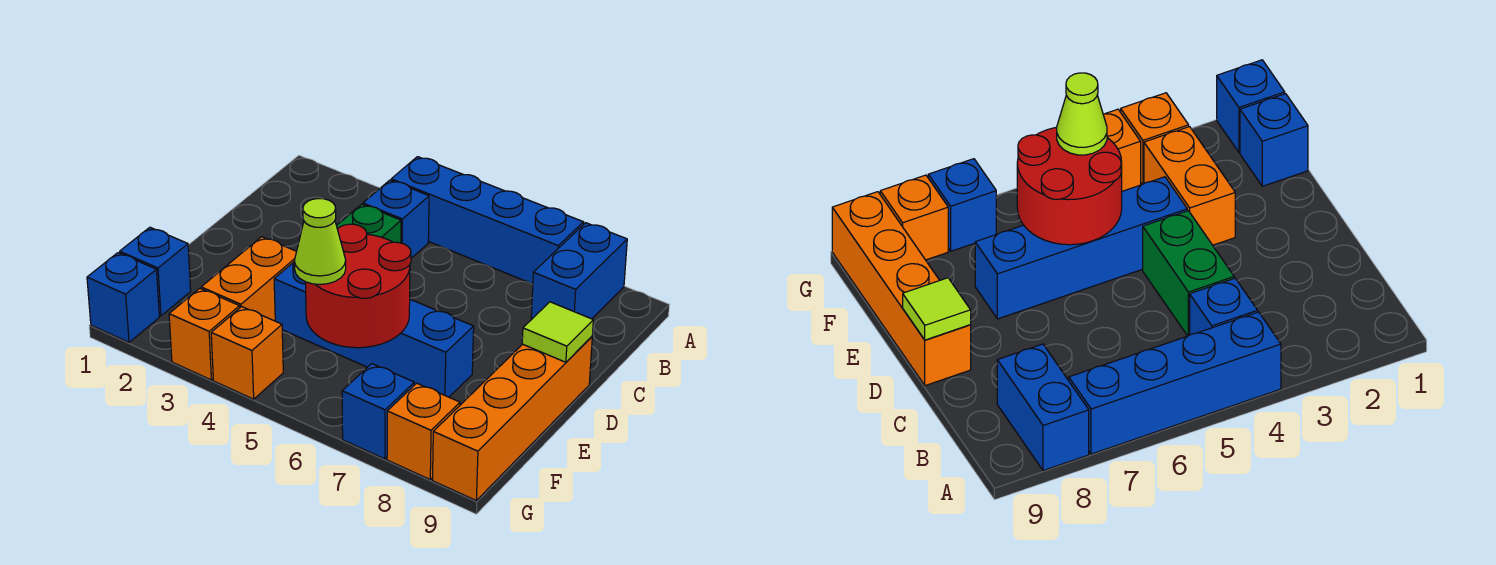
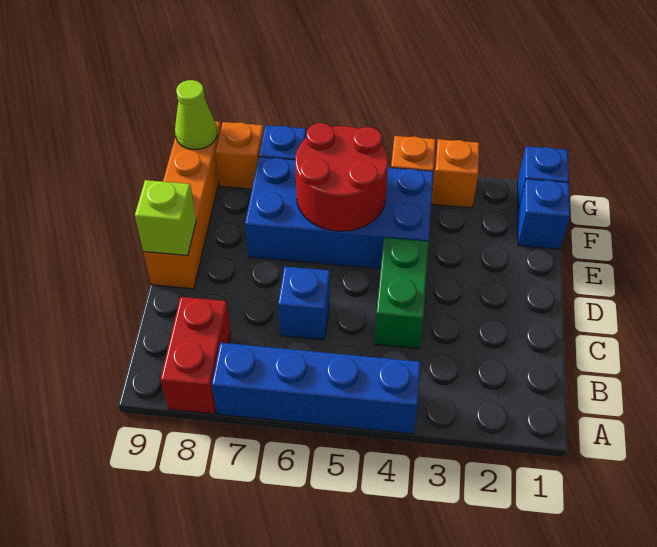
blue 1x2 brick [531,223,627,320] -> red 1x2 brick [160,297,231,414]
blue 1x1 brick [363,180,429,258] -> blue 1x1 brick moved to [278,267,330,340]
lime 1x1 tile [522,302,593,362] -> lime 1x1 brick [135,180,196,256]
orange 1x2 brick [201,237,296,321] -> none
blue 1x4 brick [274,262,474,397] -> blue 2x4 brick [245,157,434,269]
lime 1x1 cone [294,199,346,285] -> lime 1x1 cone moved to [175,80,217,149]

